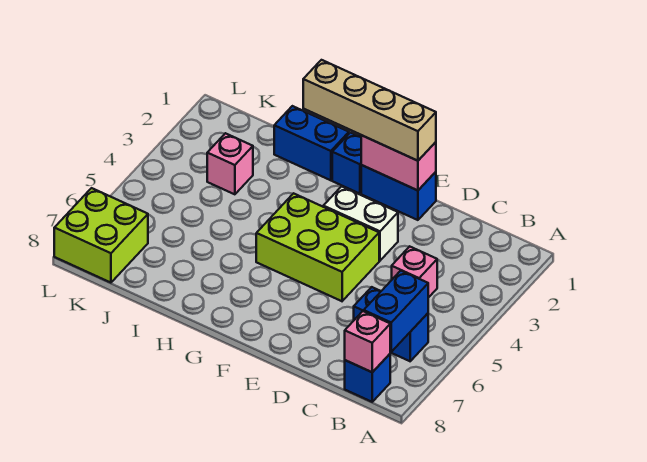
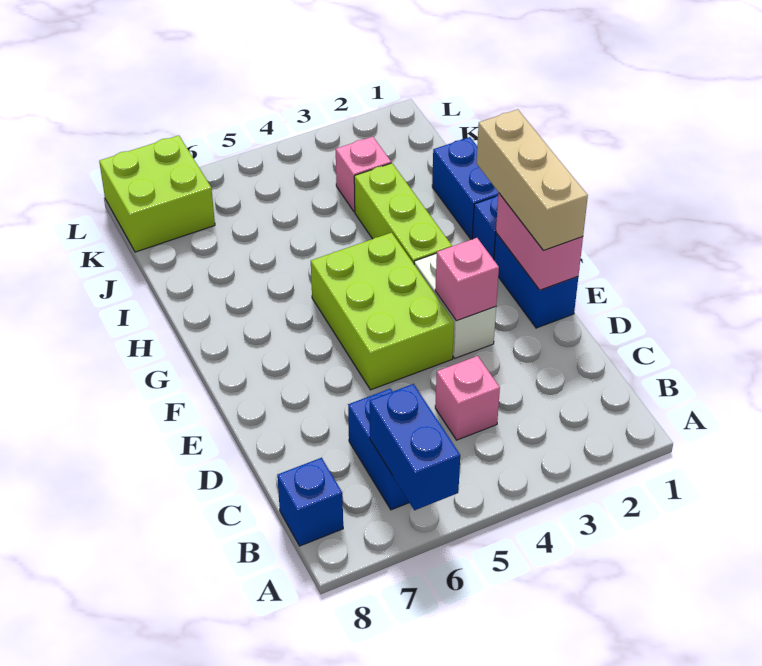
blue 1x2 brick [364,271,428,352] -> blue 1x2 brick turned to [370,384,460,510]
pink 1x1 brick [345,311,390,372] -> pink 1x1 brick moved to [435,238,499,321]
tan 1x4 brick [303,60,436,161] -> tan 1x3 brick [476,109,588,250]
none -> lime 1x3 brick [354,163,452,264]

